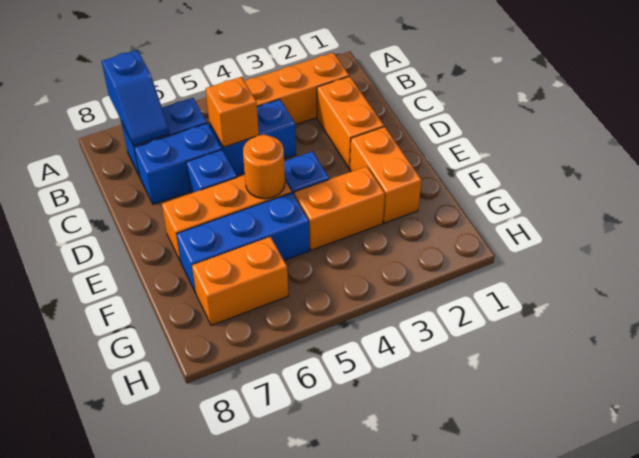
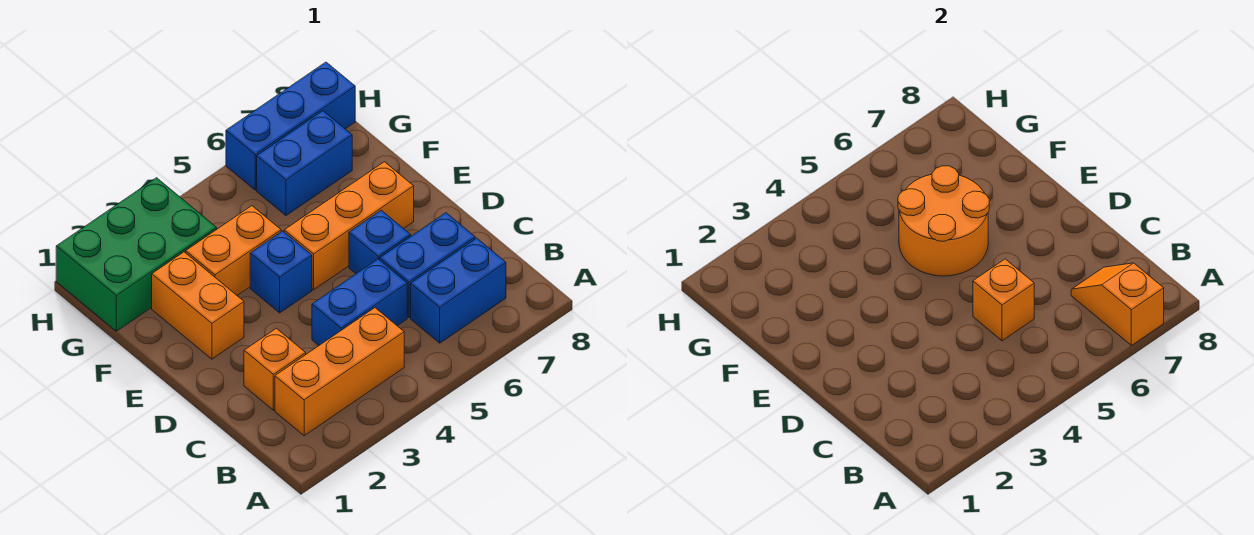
blue 1x2 slope [102,50,169,145] -> orange 1x2 slope [1071,263,1164,346]
orange 1x2 brick [317,76,384,168] -> orange 1x1 brick [244,328,306,410]
orange 1x1 round brick [243,135,285,199] -> orange 2x2 round brick [898,166,989,276]
blue 1x3 brick [177,193,309,293] -> blue 1x3 brick moved to [226,62,355,190]
none -> green 2x3 brick [56,178,217,331]
orange 1x2 brick [192,237,288,326] -> blue 1x2 brick [257,111,352,216]

